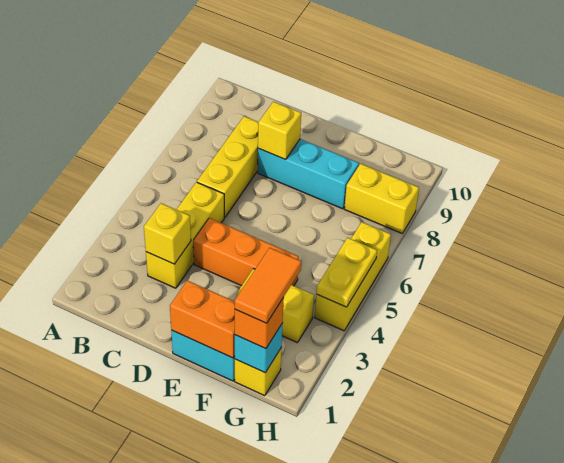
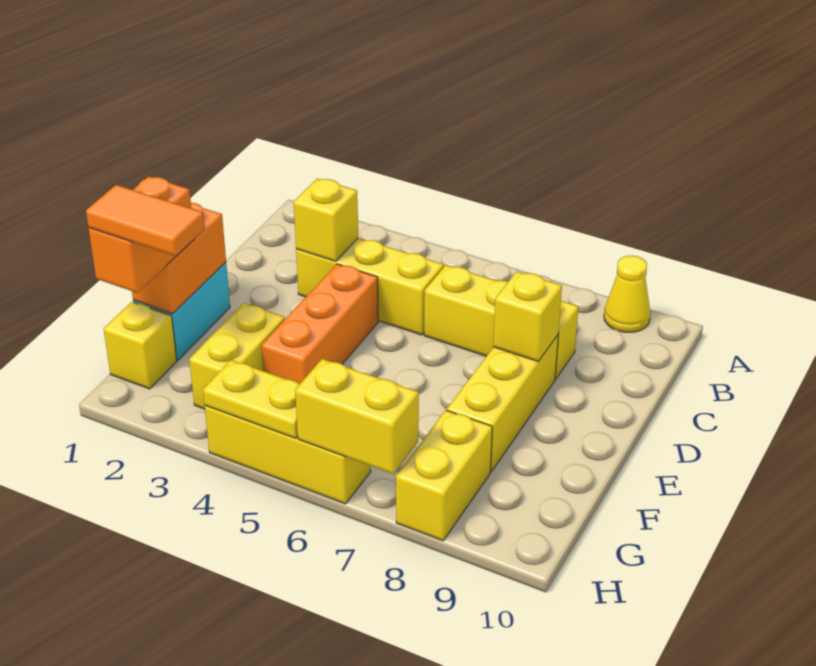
none -> yellow 1x1 cone [604,256,650,332]
cyan 1x3 brick [258,139,359,209] -> yellow 1x3 brick [447,335,558,472]
cyan 1x1 brick [235,323,283,373] -> none
orange 1x1 brick [235,298,284,349] -> orange 1x2 brick [89,177,191,293]
none -> yellow 1x2 brick [295,359,419,474]

